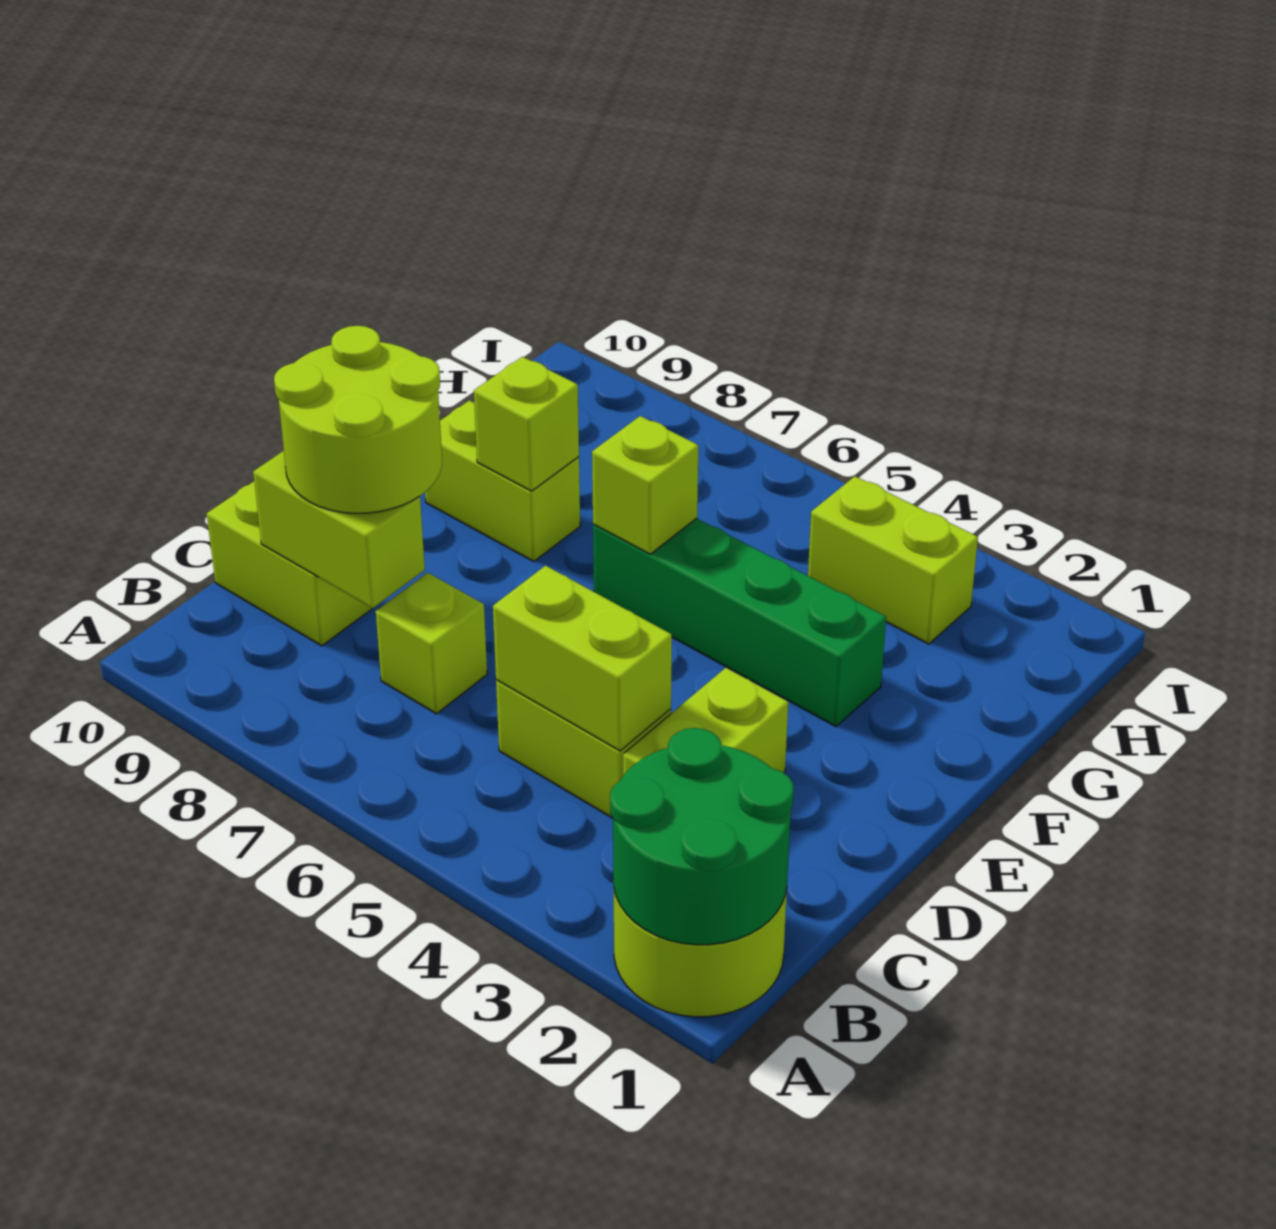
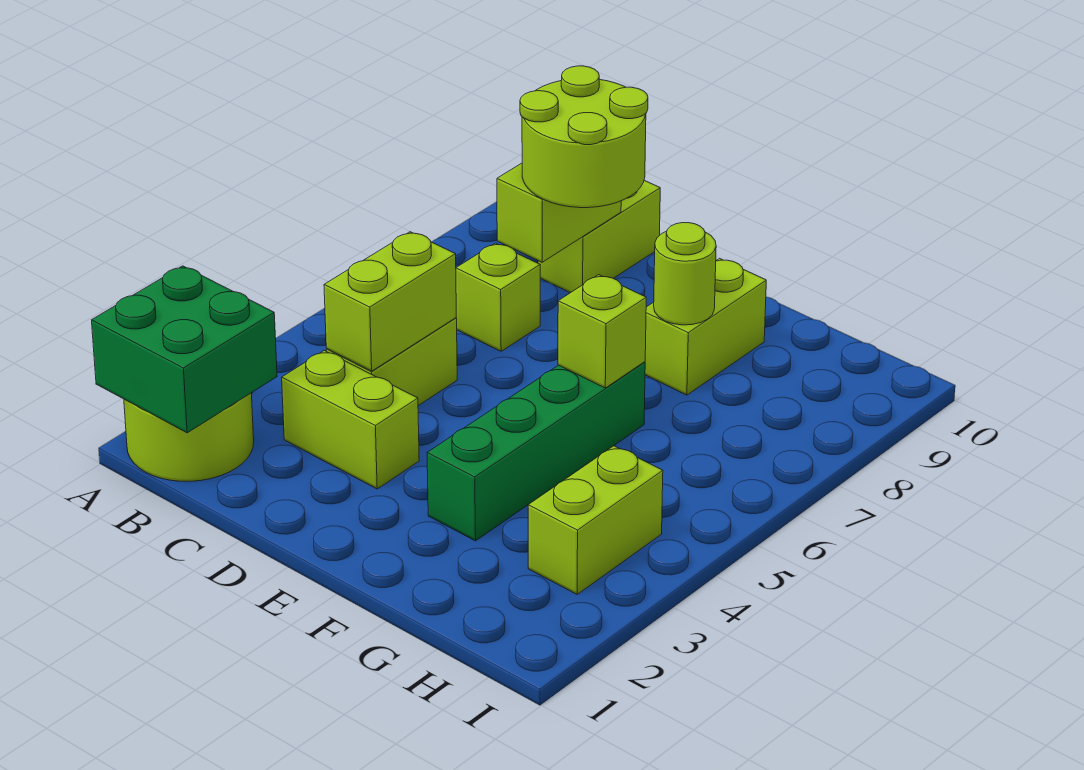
green 2x2 round brick [610,728,794,945] -> green 2x2 brick [92,266,277,433]
lime 1x1 brick [474,357,579,491] -> lime 1x1 round brick [654,223,716,325]

